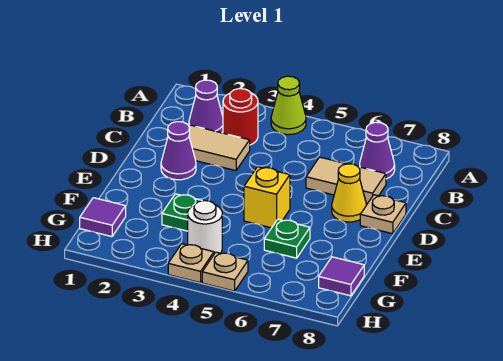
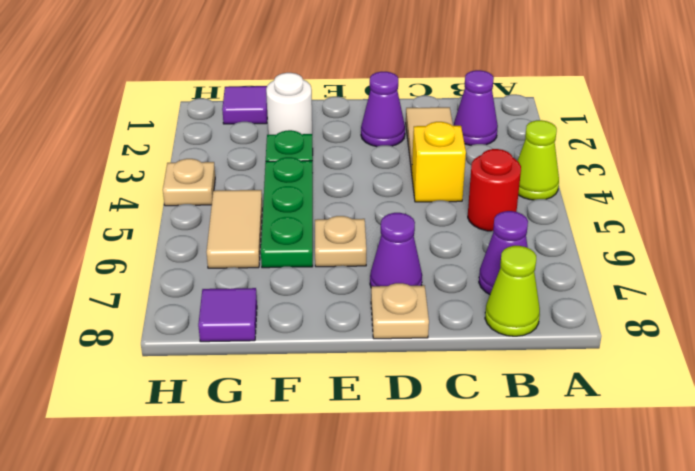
red 1x1 round brick [223,89,258,145] -> red 1x1 round brick moved to [468,149,521,231]
none -> lime 1x1 cone [485,246,540,336]
tan 1x2 tile [306,157,386,203] -> tan 1x2 tile moved to [206,190,262,268]
yellow 1x1 cone [332,164,366,222] -> purple 1x1 cone [370,213,422,287]
yellow 1x1 brick [244,167,290,228] -> yellow 1x1 brick moved to [412,122,466,202]
green 1x1 plate [264,219,310,258] -> green 1x3 plate [261,157,313,268]
white 1x1 round brick [188,201,222,254] -> white 1x1 round brick moved to [266,73,312,135]
tan 1x1 plate [202,252,248,291] -> tan 1x1 plate moved to [315,216,366,267]

